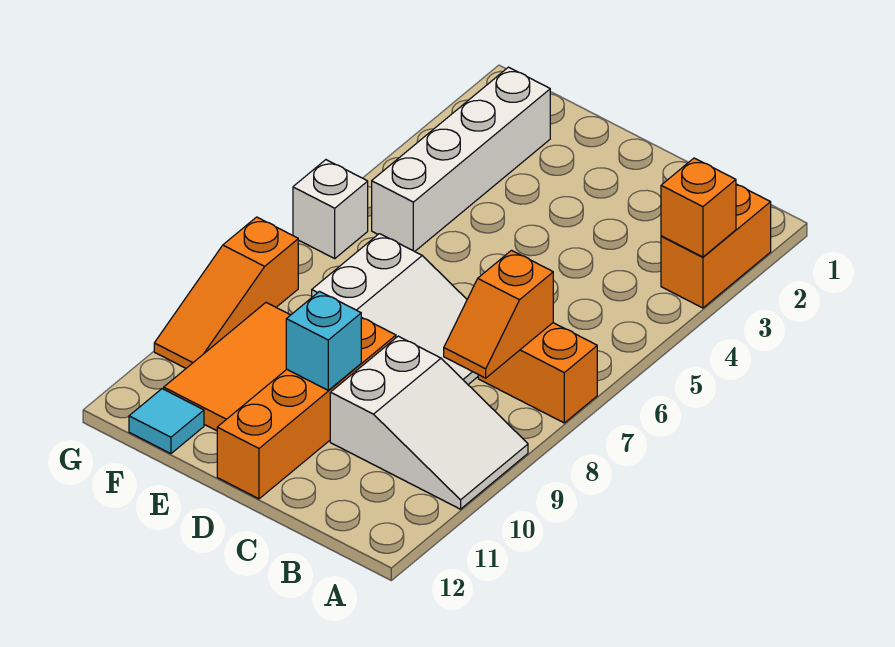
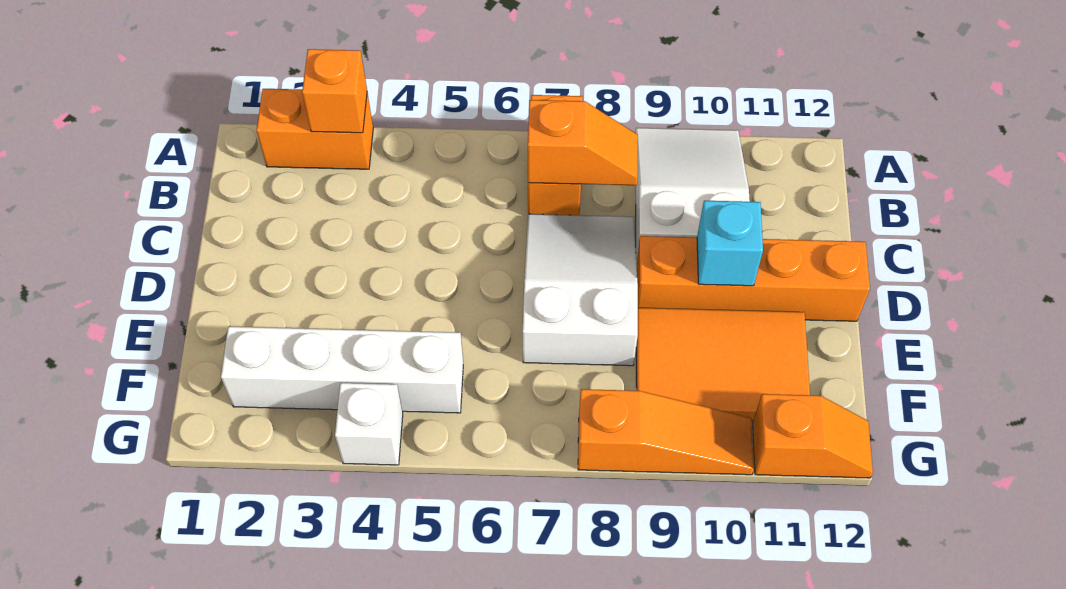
cyan 1x1 tile [129,389,204,454] -> none
white 1x1 brick [293,160,368,258] -> white 1x1 brick moved to [335,383,403,465]
none -> orange 1x2 slope [753,394,873,478]

